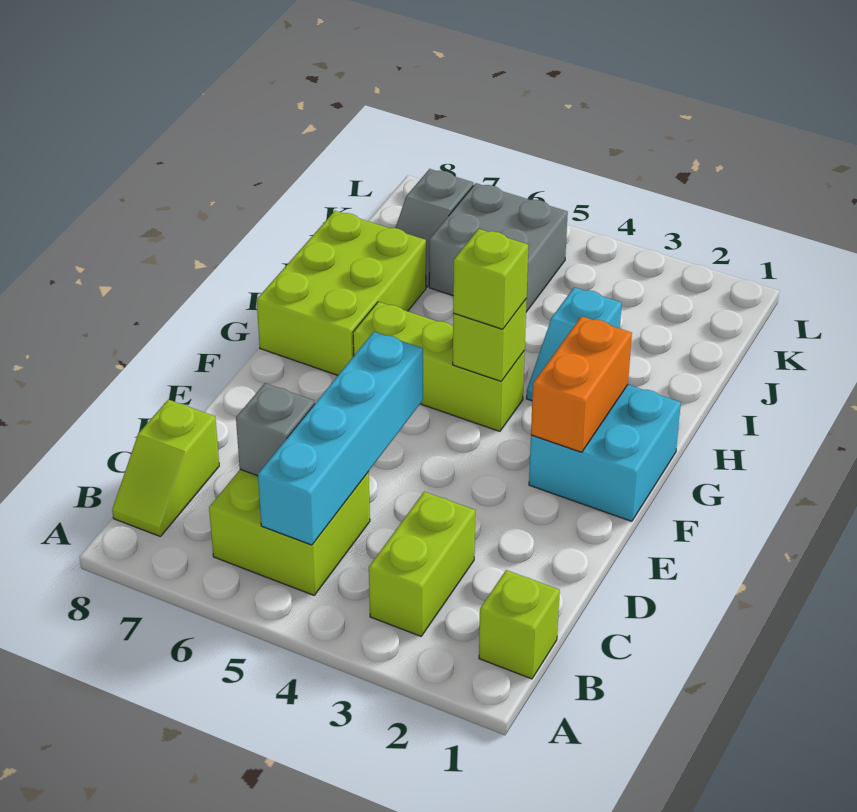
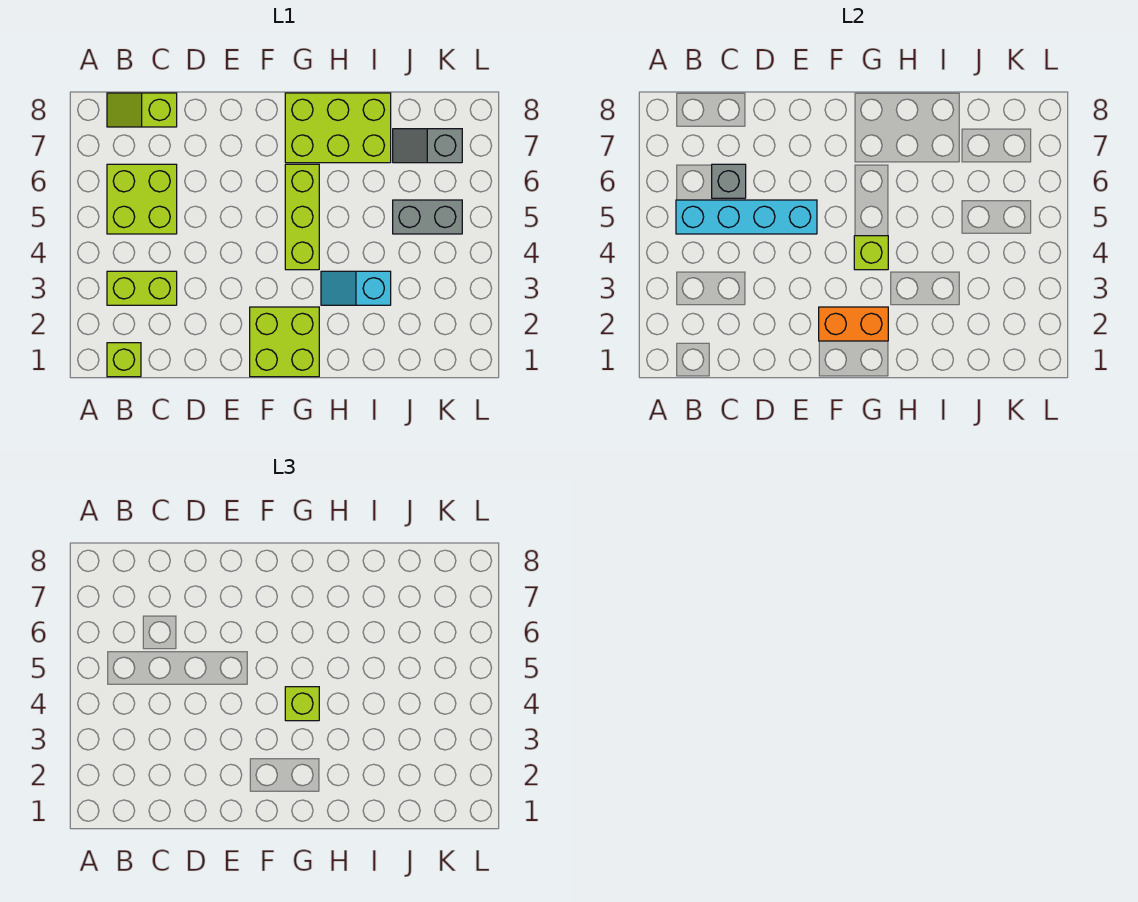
cyan 2x2 brick [529,385,681,521] -> lime 2x2 brick [250,307,319,377]
grey 2x2 brick [429,183,568,312] -> grey 1x2 brick [393,200,462,234]

